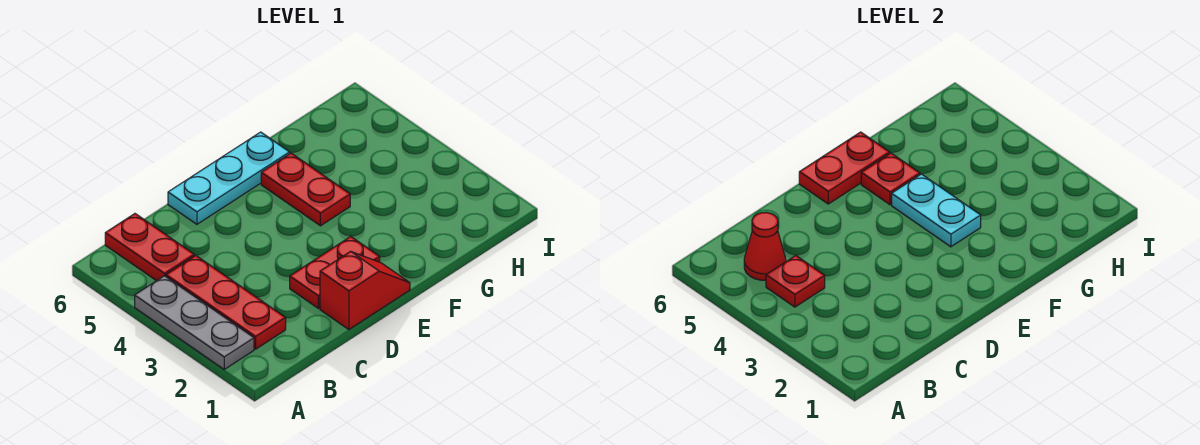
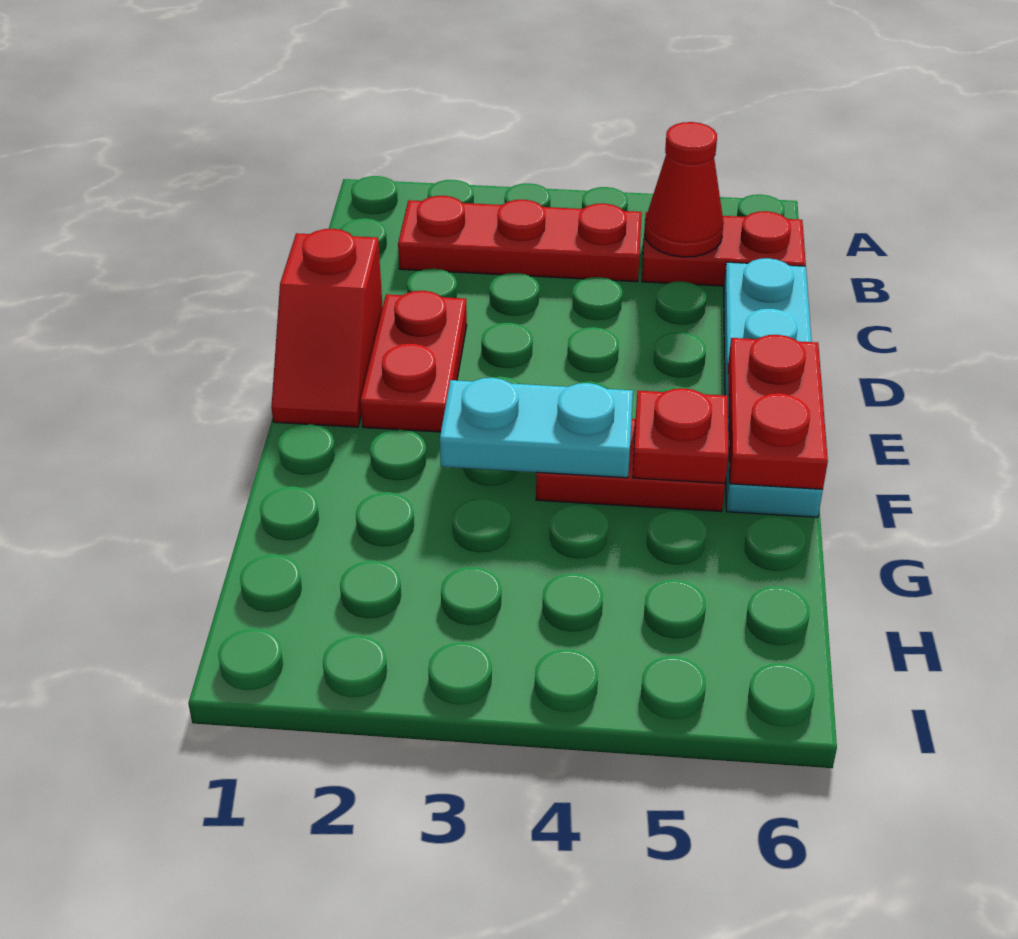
grey 1x3 plate [135,276,254,369] -> none
red 1x1 plate [766,256,825,307] -> none
cyan 1x3 plate [168,132,290,224] -> cyan 1x4 plate [724,258,823,517]

